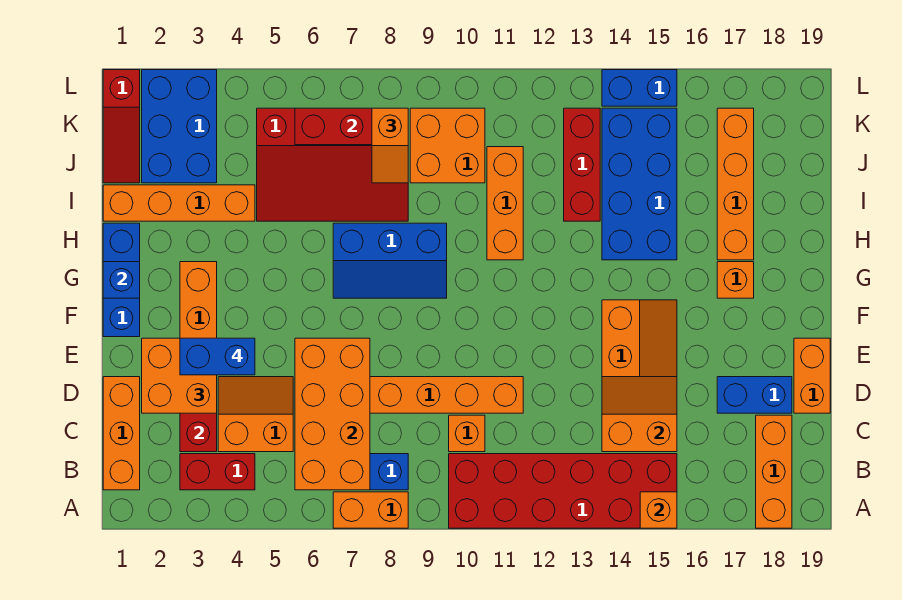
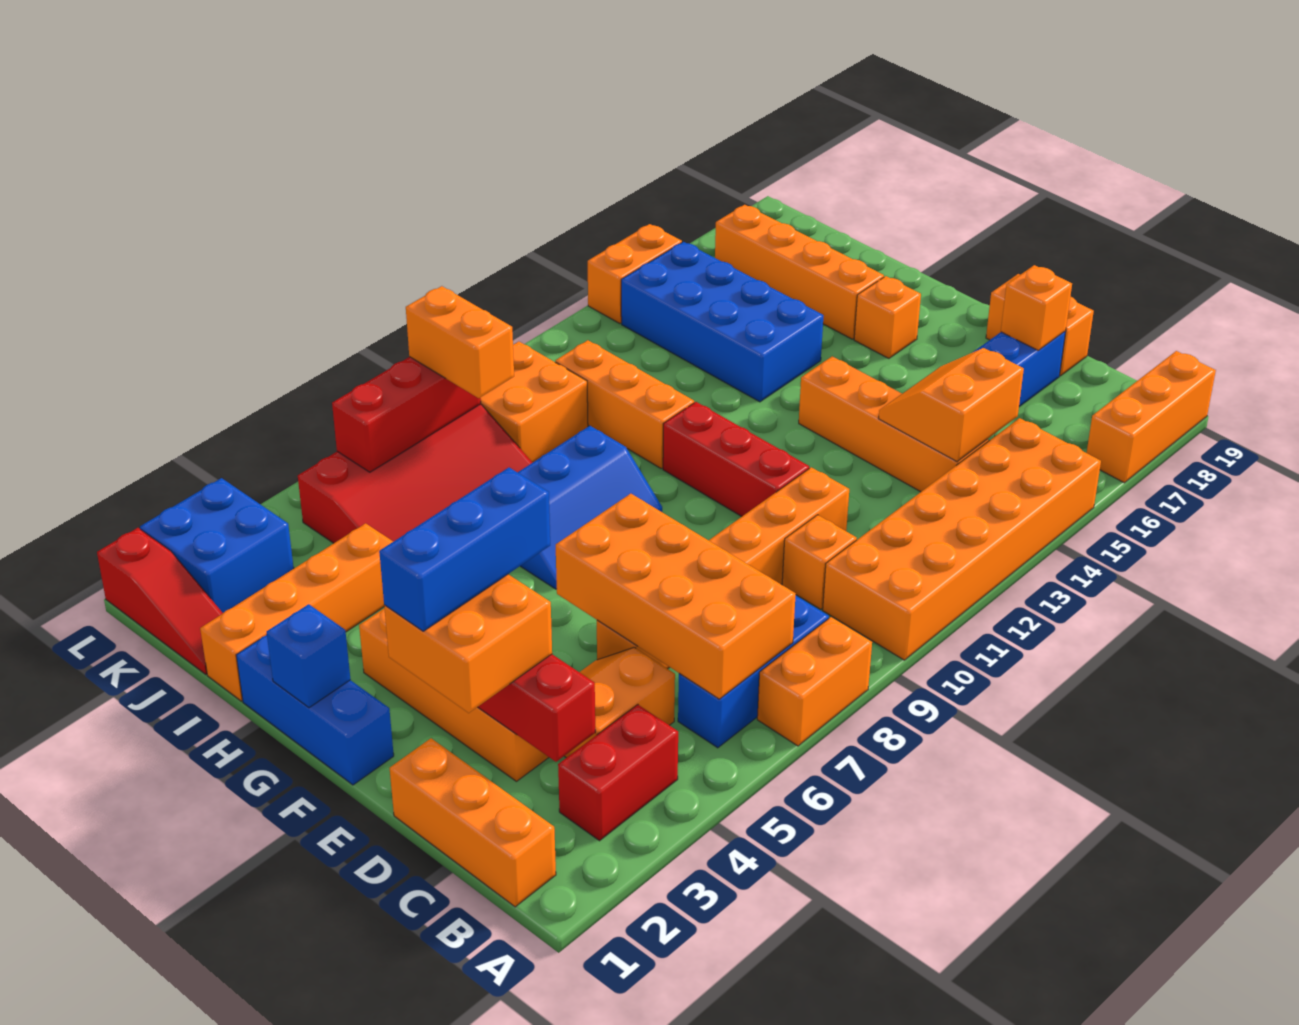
red 2x6 brick [449,454,677,528] -> orange 2x6 brick [823,418,1101,660]
orange 1x1 brick [640,492,677,528] -> orange 1x1 brick moved to [1001,265,1072,351]
orange 1x3 brick [756,415,792,528] -> orange 1x3 brick turned to [1087,351,1216,483]
blue 1x2 brick [180,338,255,375] -> blue 1x3 brick [379,468,550,631]
red 1x3 brick [564,108,600,221] -> red 1x3 brick moved to [663,402,809,516]
blue 2x3 brick [142,70,217,183] -> blue 2x2 brick [140,478,294,613]
orange 1x2 slope [372,108,408,183] -> orange 1x2 brick [406,286,514,398]
blue 1x2 brick [602,70,677,106] -> orange 1x2 brick [588,224,682,324]

